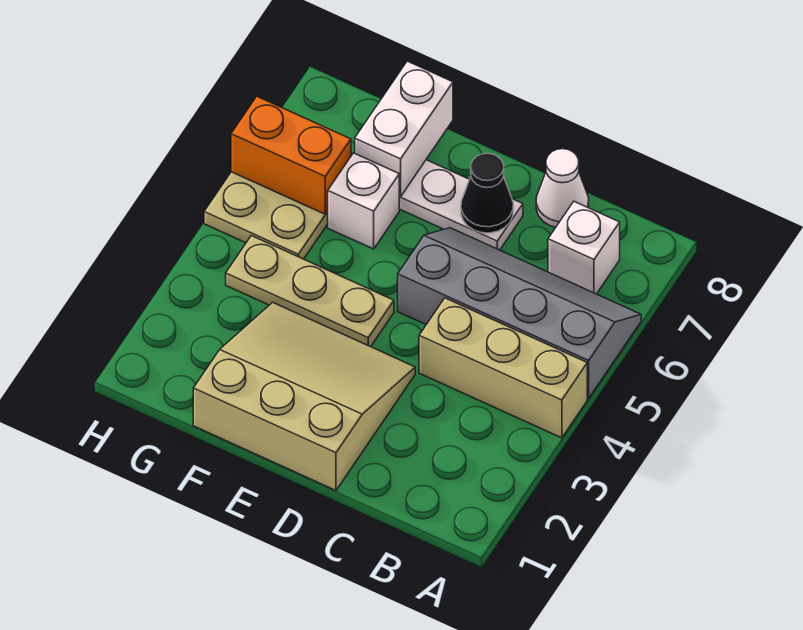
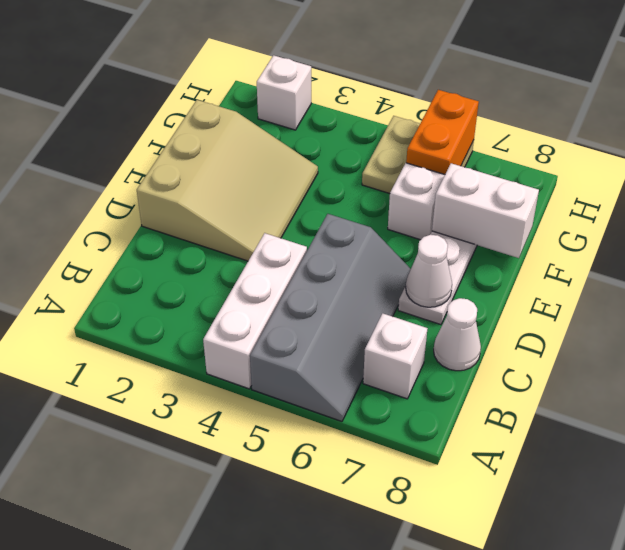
tan 1x3 brick [419,298,587,438] -> white 1x3 brick [203,233,307,389]
black 1x1 cone [461,153,513,233] -> white 1x1 cone [406,235,452,307]
tan 1x3 plate [226,236,394,347] -> none
none -> white 1x1 brick [257,55,311,130]

